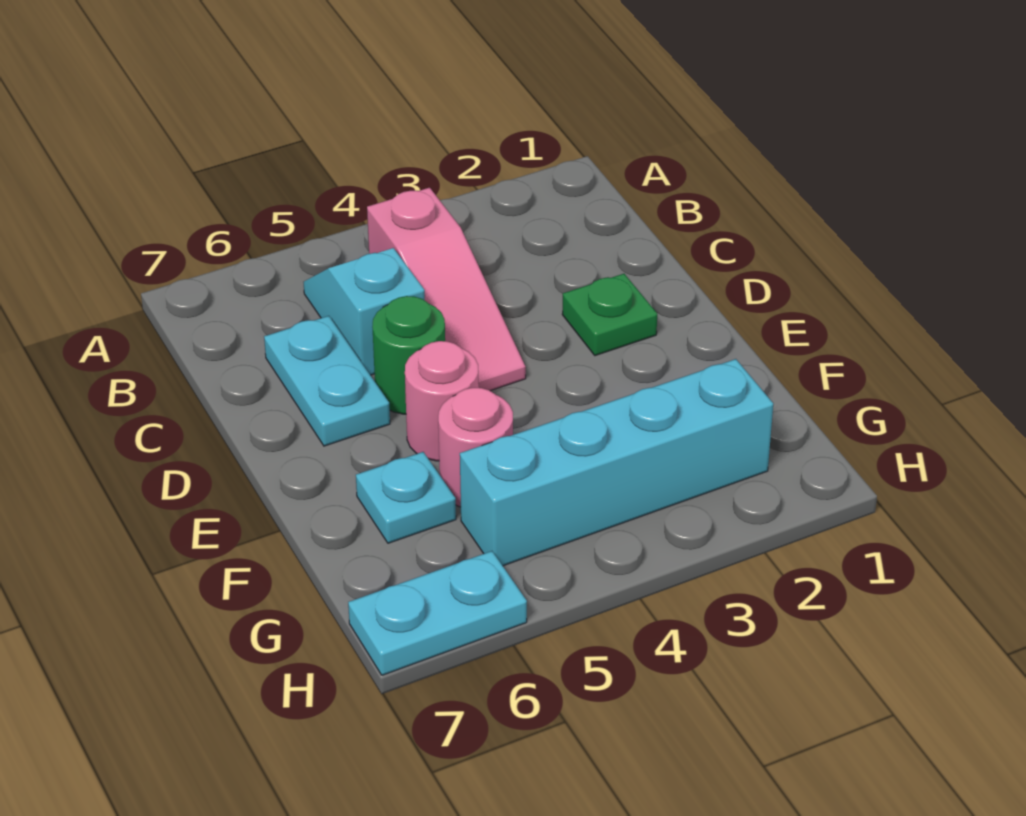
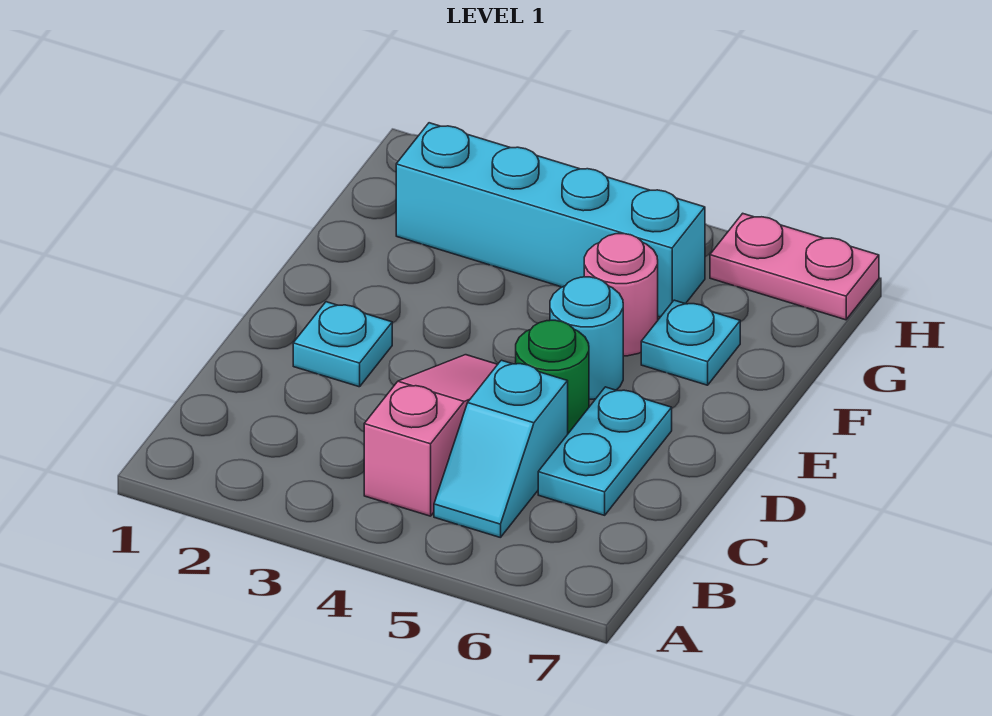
green 1x1 plate [562,274,657,356] -> cyan 1x1 plate [293,302,392,387]
pink 1x1 round brick [405,341,479,461] -> cyan 1x1 round brick [550,277,623,399]
cyan 1x2 plate [348,551,527,675] -> pink 1x2 plate [710,213,879,320]

